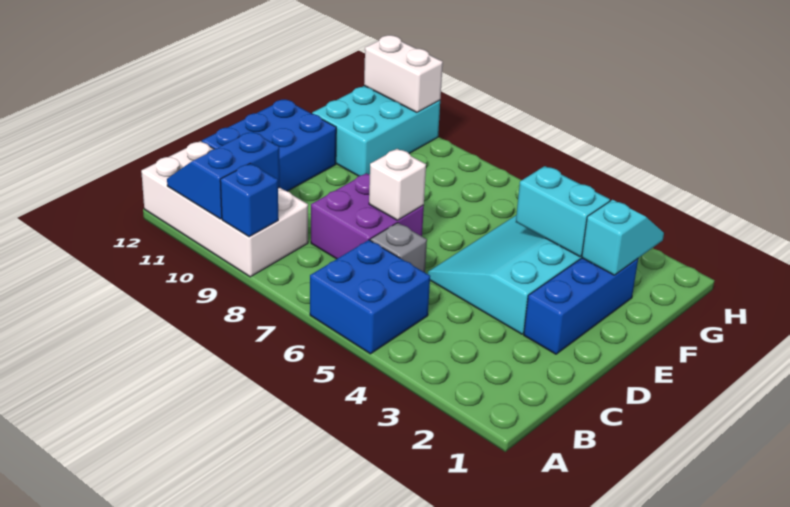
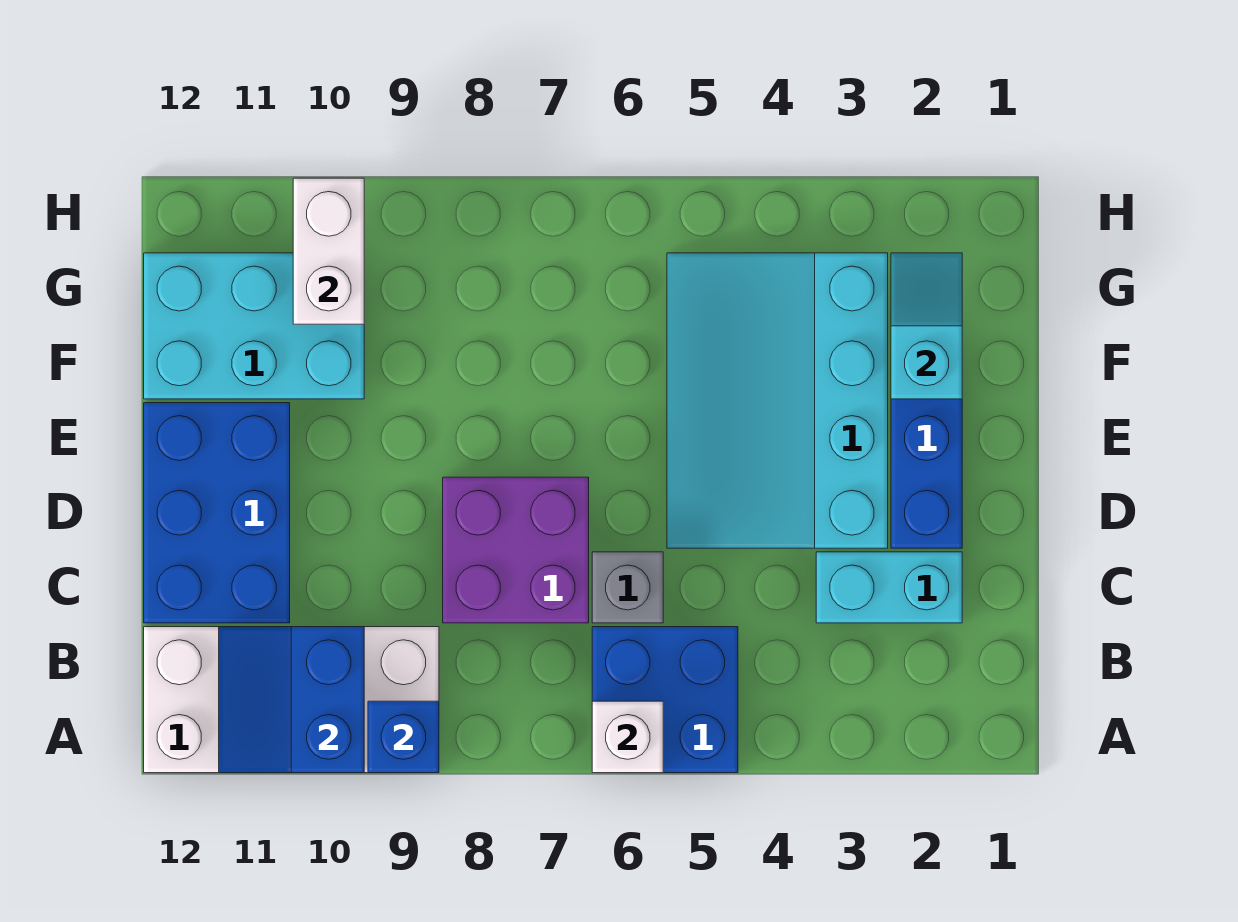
white 1x1 brick [369,149,426,220] -> white 1x1 brick moved to [592,701,663,773]
cyan 1x2 brick [516,166,610,257] -> cyan 1x2 brick moved to [816,552,962,623]
cyan 2x3 brick [312,86,440,176] -> cyan 2x3 brick turned to [144,253,364,399]
white 1x2 brick [364,35,443,112] -> white 1x2 brick turned to [293,178,364,324]

